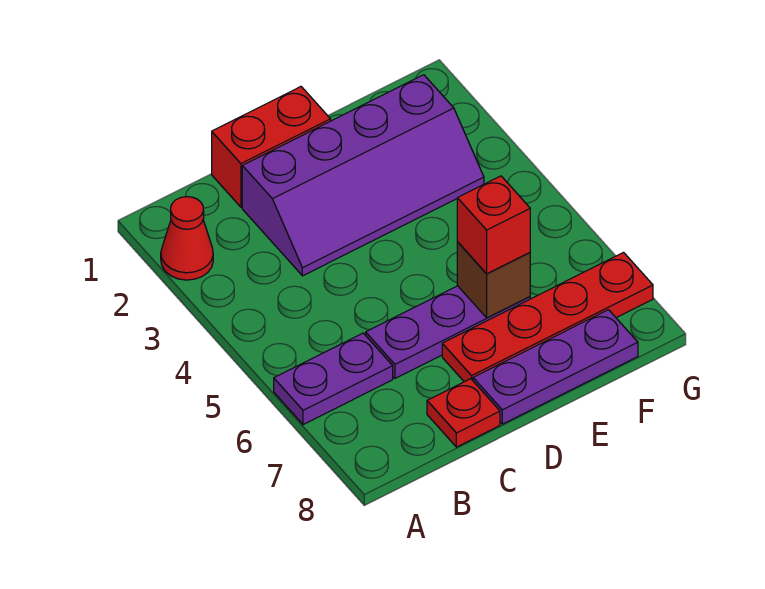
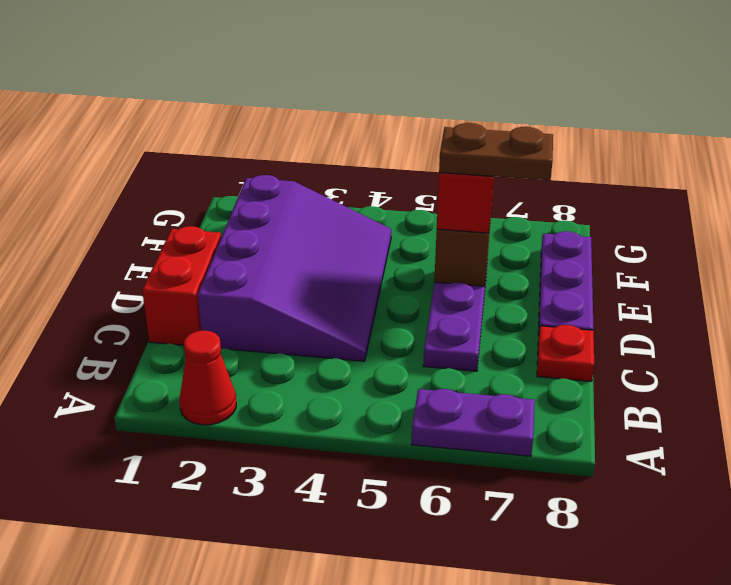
purple 1x2 plate [274,333,393,425] -> purple 1x2 plate turned to [412,389,535,456]
purple 2x4 slope [242,75,484,276] -> purple 3x4 slope [198,175,391,361]
red 1x4 plate [442,253,653,382] -> none
none -> brown 1x2 plate [439,123,553,180]

